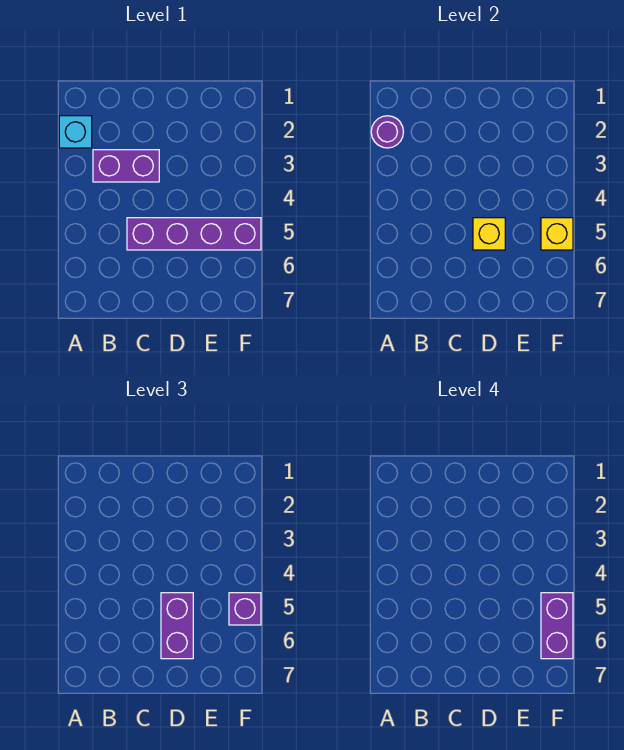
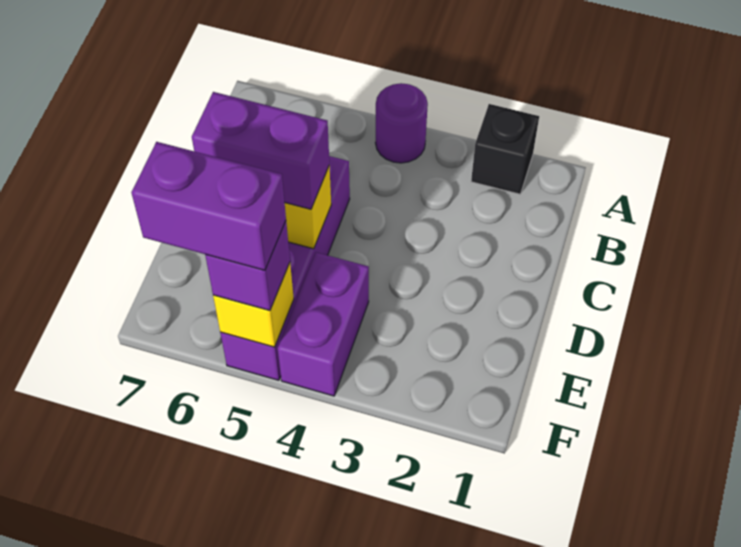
cyan 1x1 brick [59,116,92,148] -> black 1x1 brick [471,104,539,194]
purple 1x1 round brick [371,116,403,148] -> purple 1x1 round brick moved to [375,83,428,163]
purple 1x2 brick [93,150,159,182] -> purple 1x2 brick moved to [278,252,369,396]

